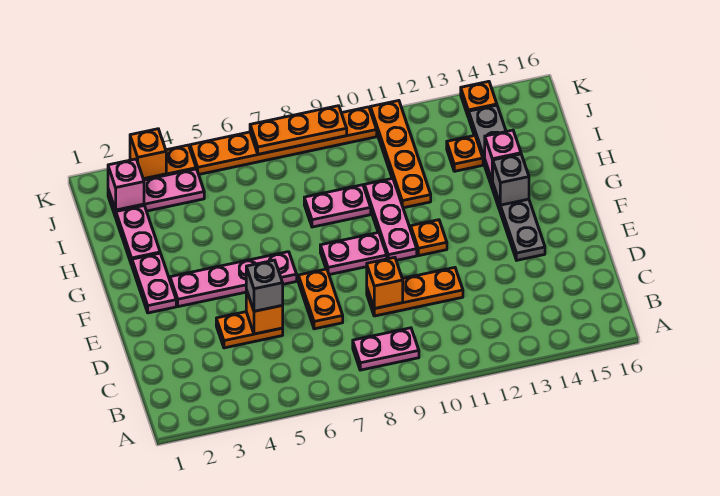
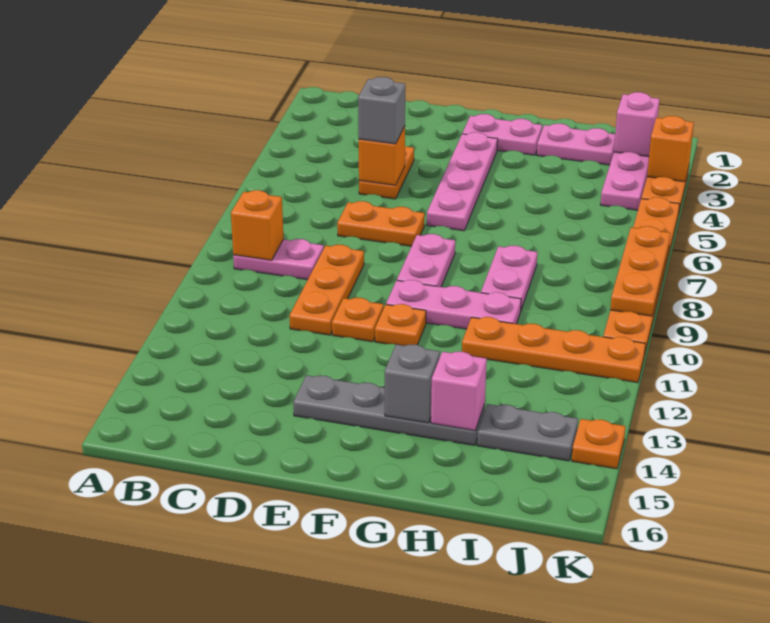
pink 1x2 plate [353,328,419,370] -> pink 1x2 plate turned to [233,239,324,280]
orange 1x1 brick [367,257,403,309] -> orange 1x1 brick moved to [231,190,283,260]
orange 1x1 plate [447,135,483,171] -> orange 1x1 plate moved to [332,298,384,342]

